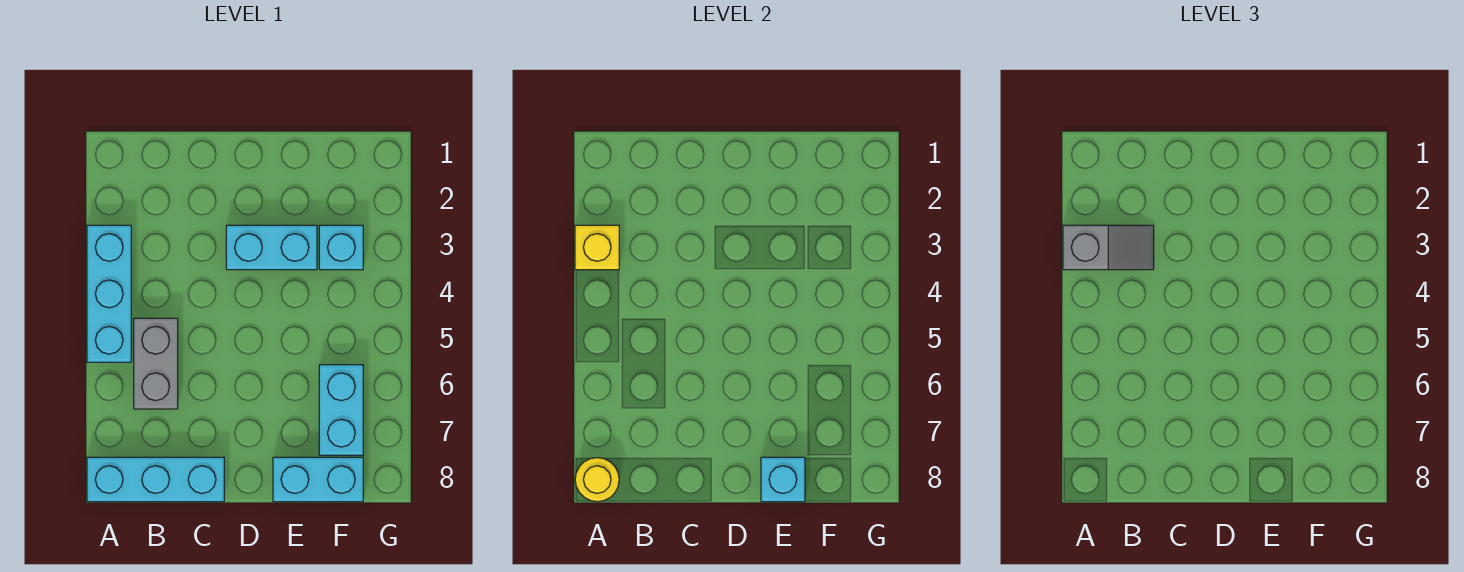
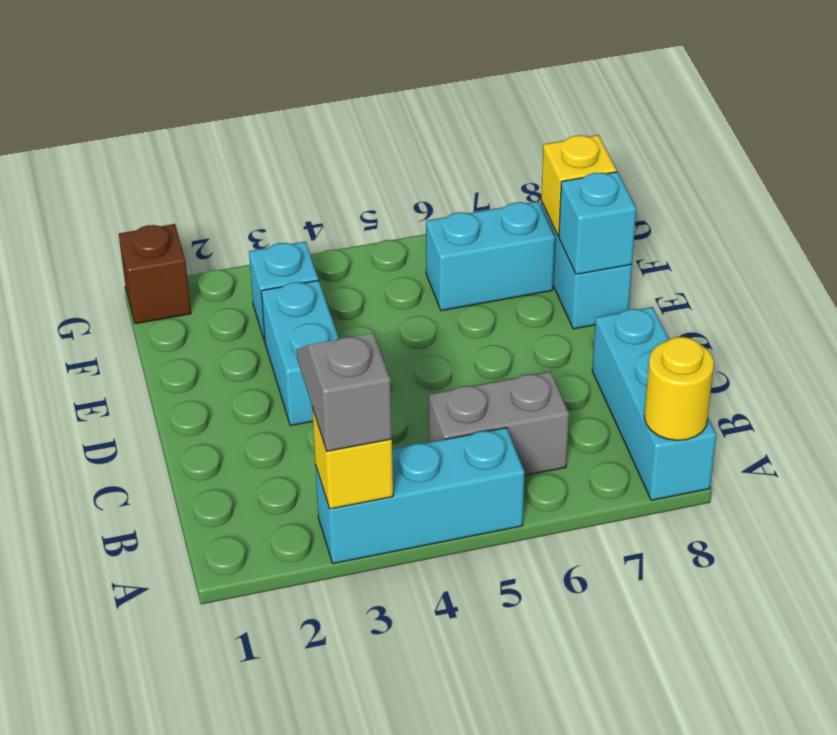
none -> yellow 1x1 brick [541,135,617,236]
none -> brown 1x1 brick [119,224,191,324]

